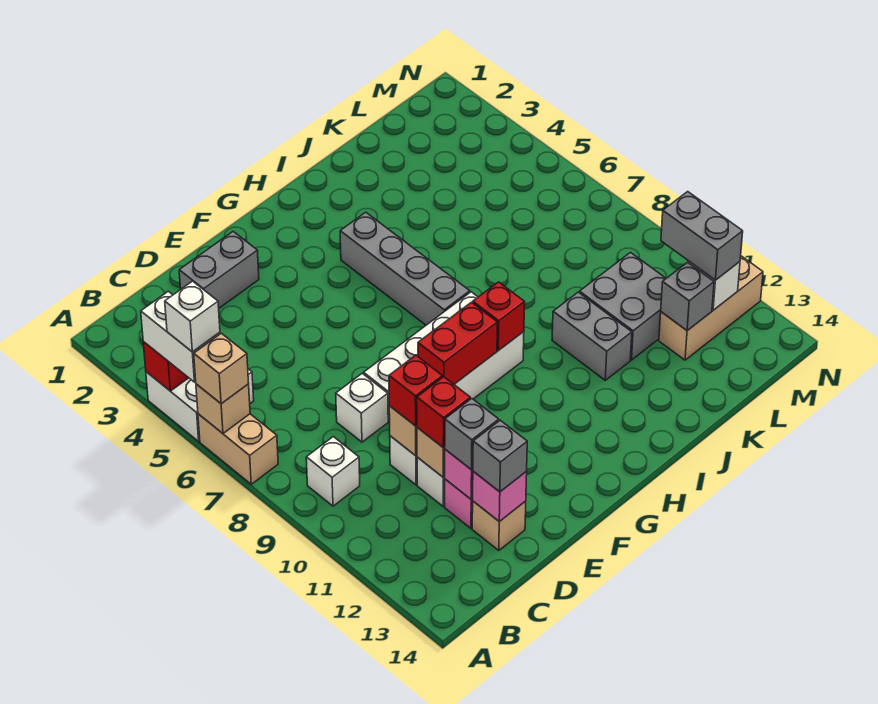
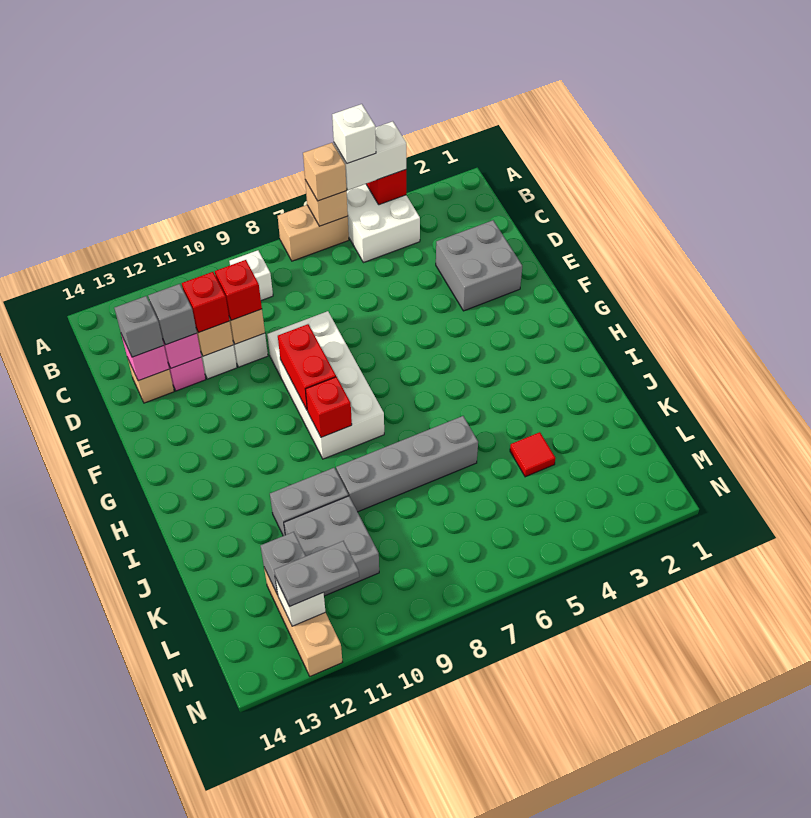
grey 1x2 brick [179,232,259,308] -> grey 2x2 brick [436,220,522,311]
white 1x1 brick [336,373,388,442] -> none
grey 1x4 brick [340,212,470,325] -> grey 1x4 brick moved to [336,416,478,512]
none -> red 1x1 tile [510,432,555,477]
grey 1x2 brick [661,192,743,280] -> grey 1x2 plate [274,541,359,607]

